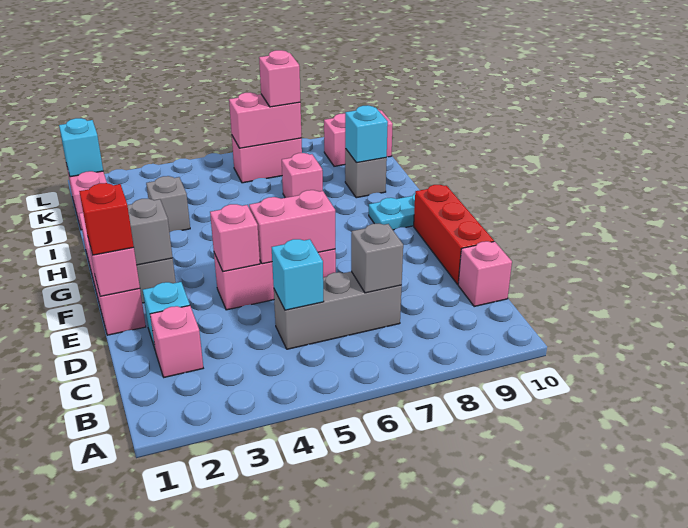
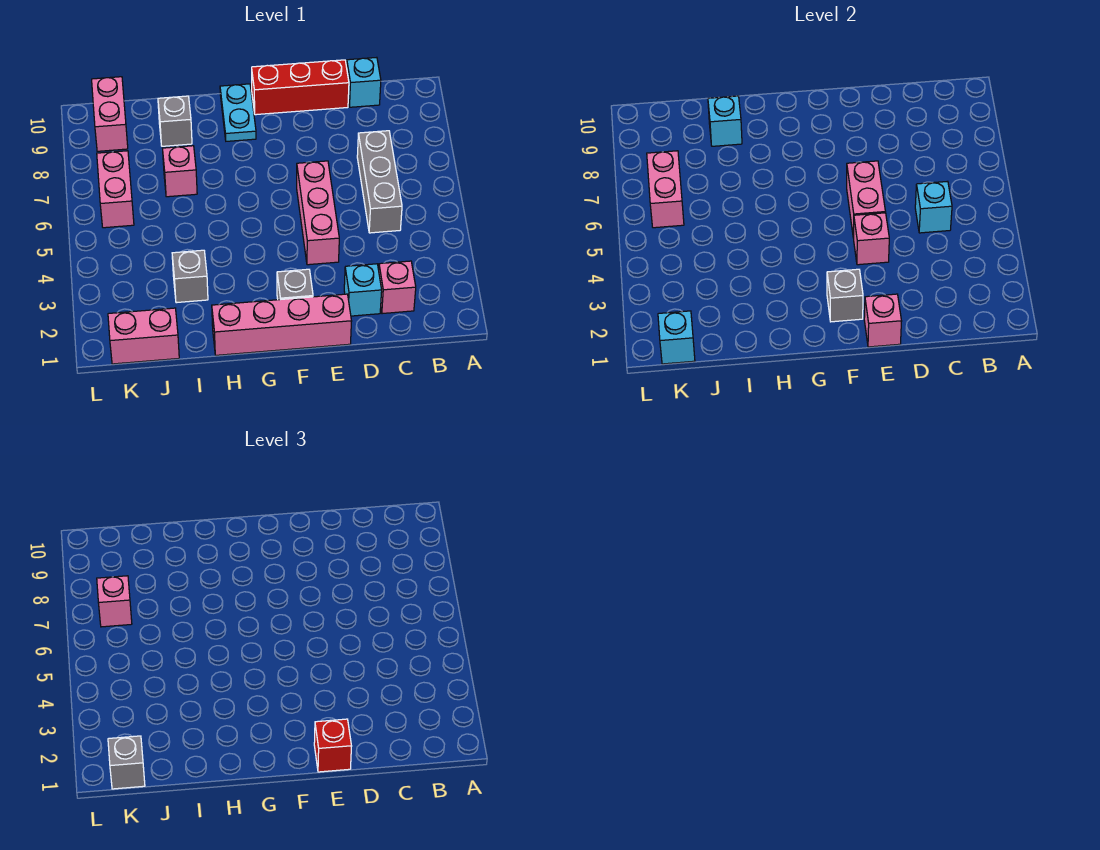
grey 1x1 brick [351,224,403,293] -> grey 1x1 brick moved to [108,736,145,789]
pink 1x1 brick [458,241,512,306] -> cyan 1x1 brick [347,57,381,107]

